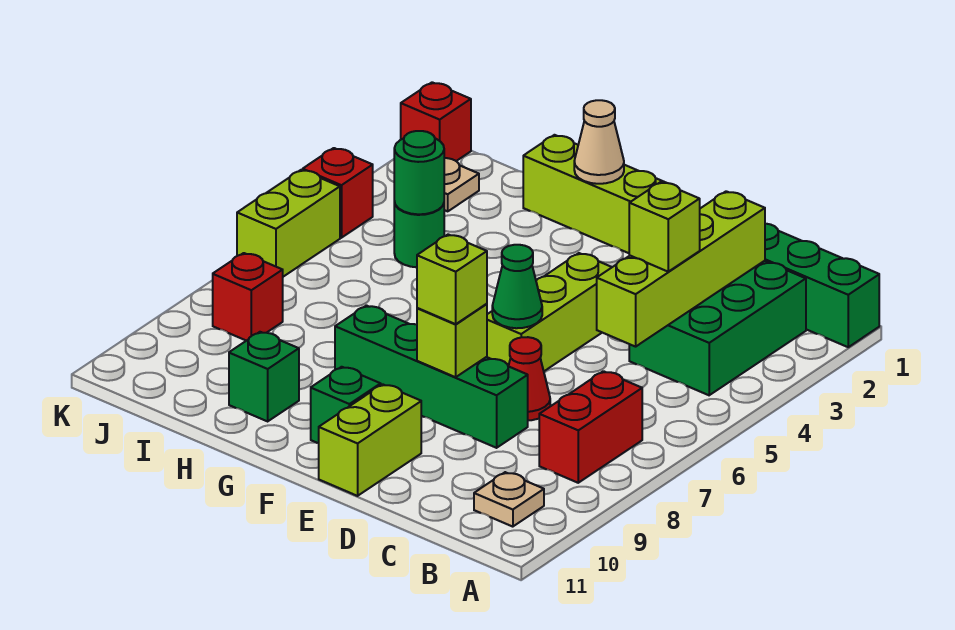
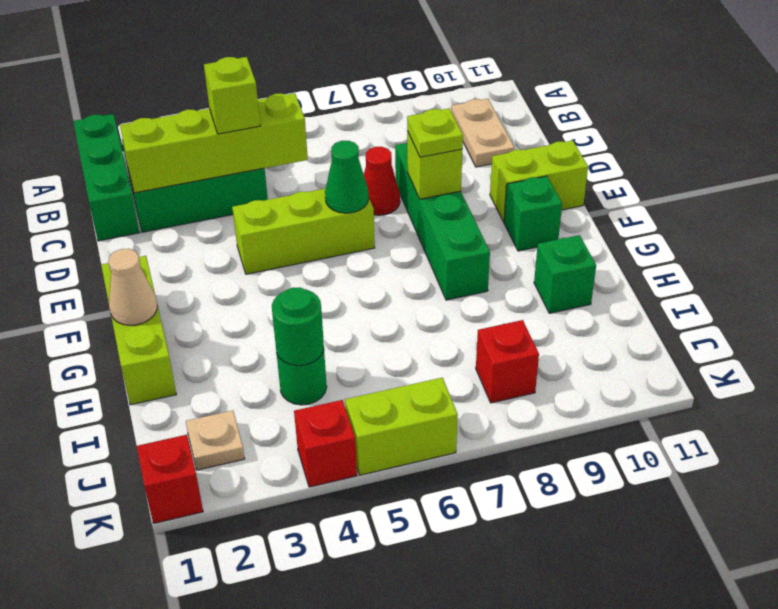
red 1x2 brick [539,371,642,483] -> none
tan 1x1 plate [474,472,544,527] -> tan 1x2 plate [451,99,514,167]
lime 1x1 brick [417,235,487,324] -> lime 1x1 plate [407,108,463,157]

